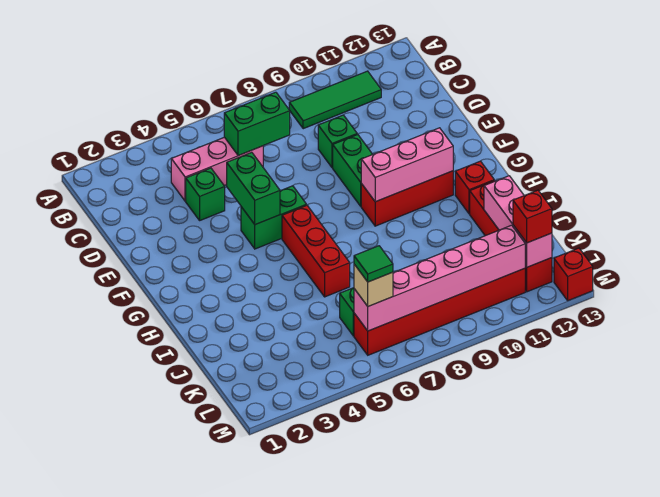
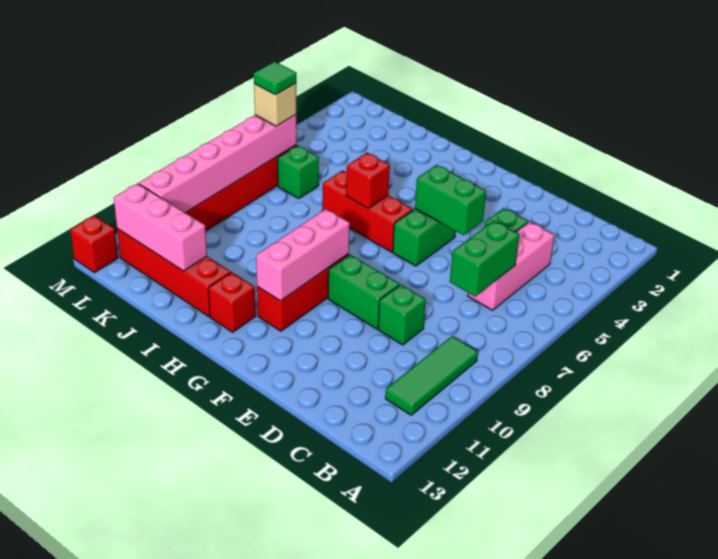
red 1x1 brick [513,190,552,243] -> red 1x1 brick moved to [346,153,390,209]

